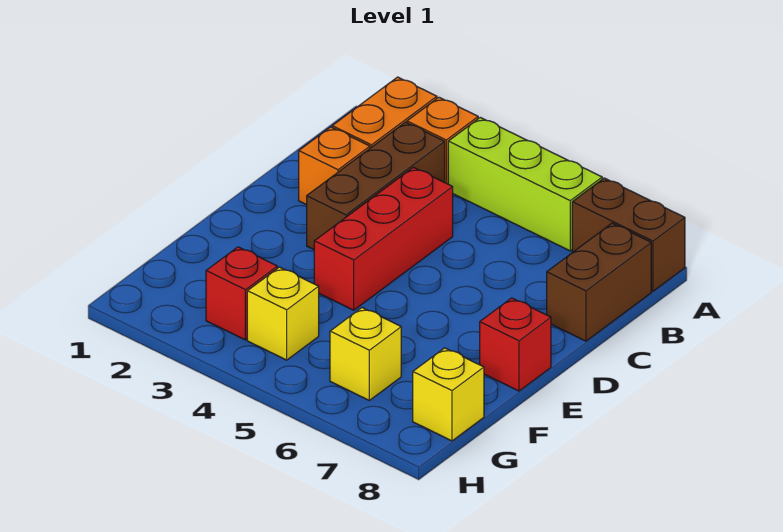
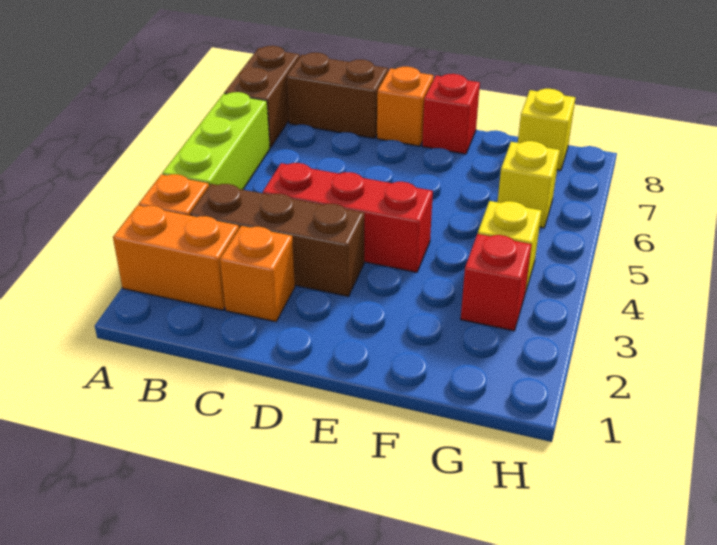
none -> orange 1x1 brick [377,67,434,146]

